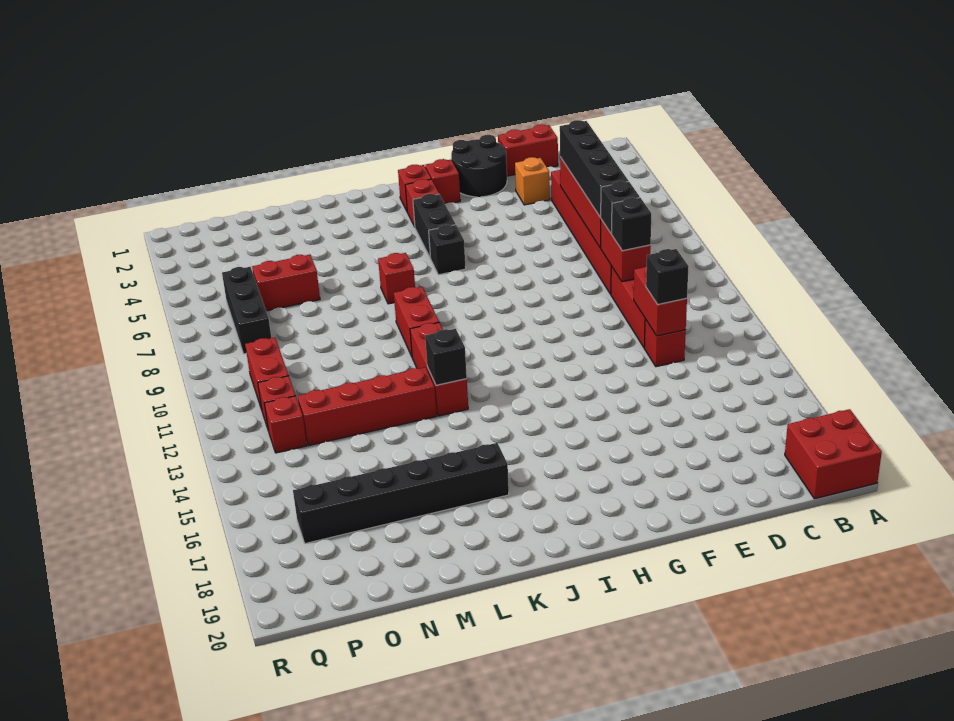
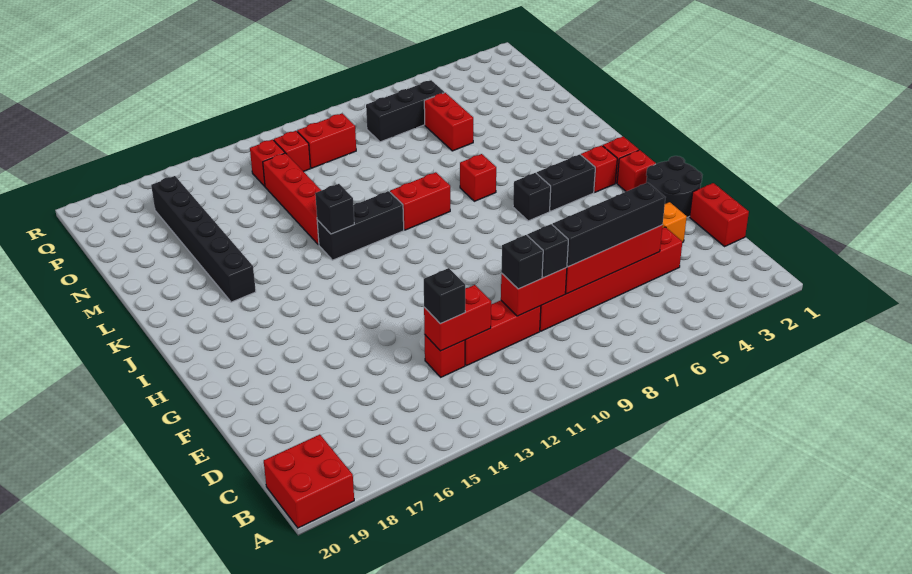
red 1x3 brick [410,322,468,416] -> black 1x3 brick [317,191,404,260]

